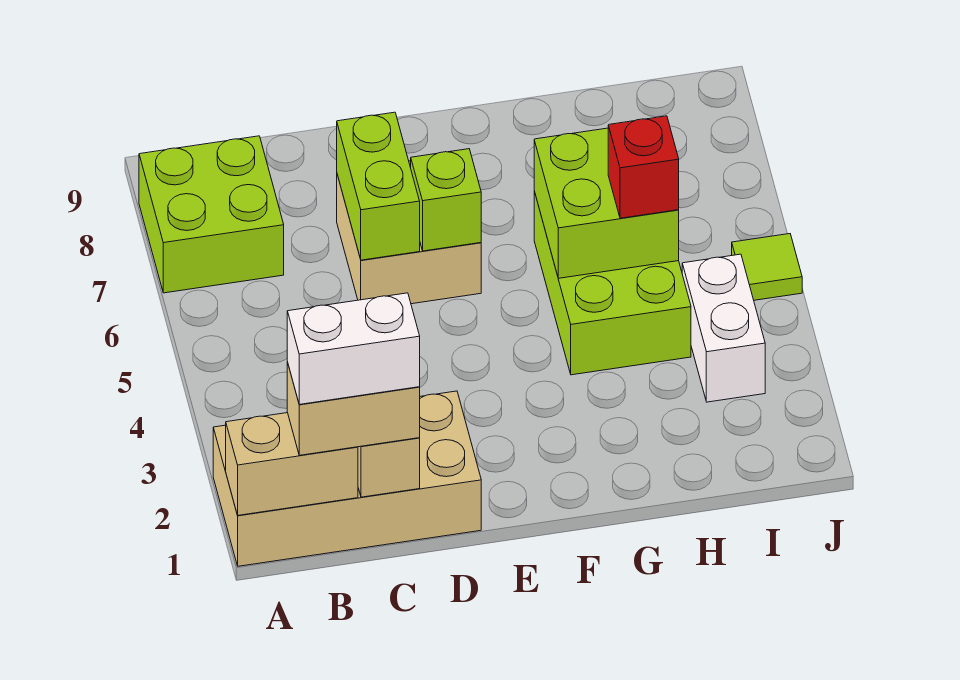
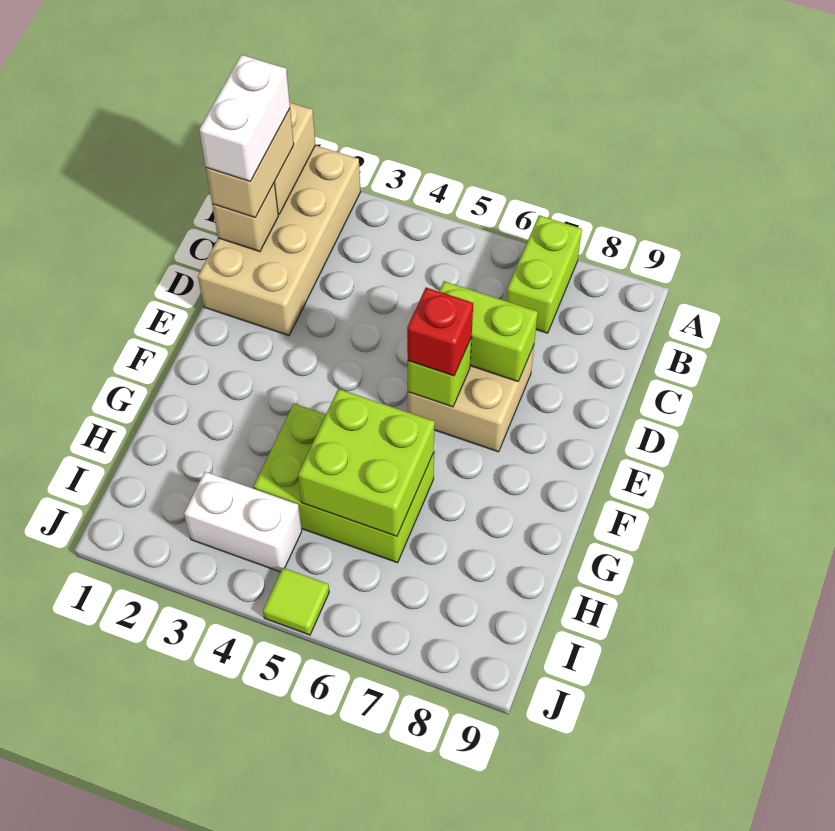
lime 2x2 brick [139,136,284,293] -> lime 1x2 brick [506,215,582,333]
red 1x1 brick [608,116,679,218] -> red 1x1 brick moved to [407,288,473,376]

